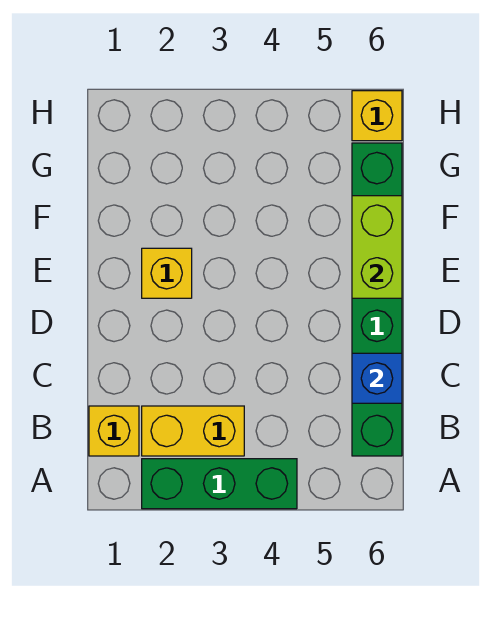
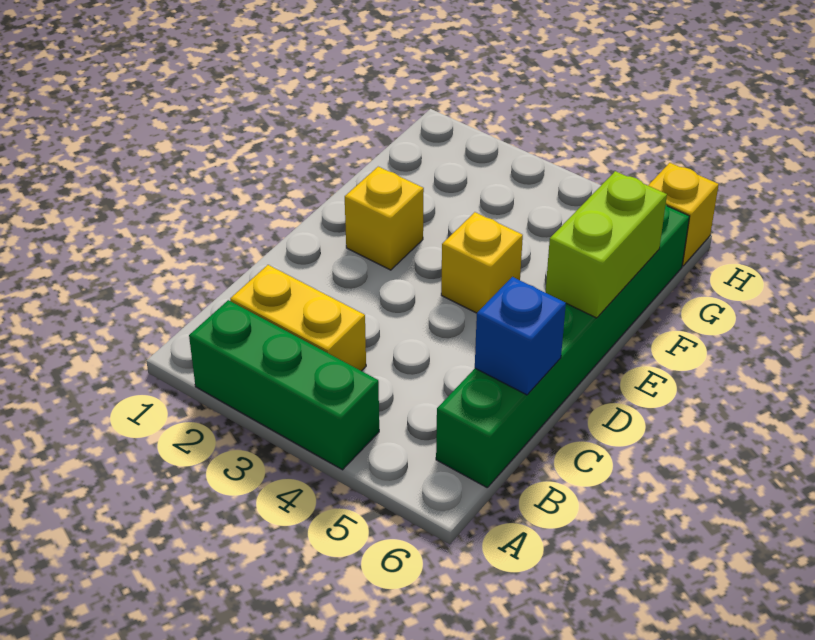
yellow 1x1 brick [89,406,139,456] -> yellow 1x1 brick moved to [441,212,523,313]

